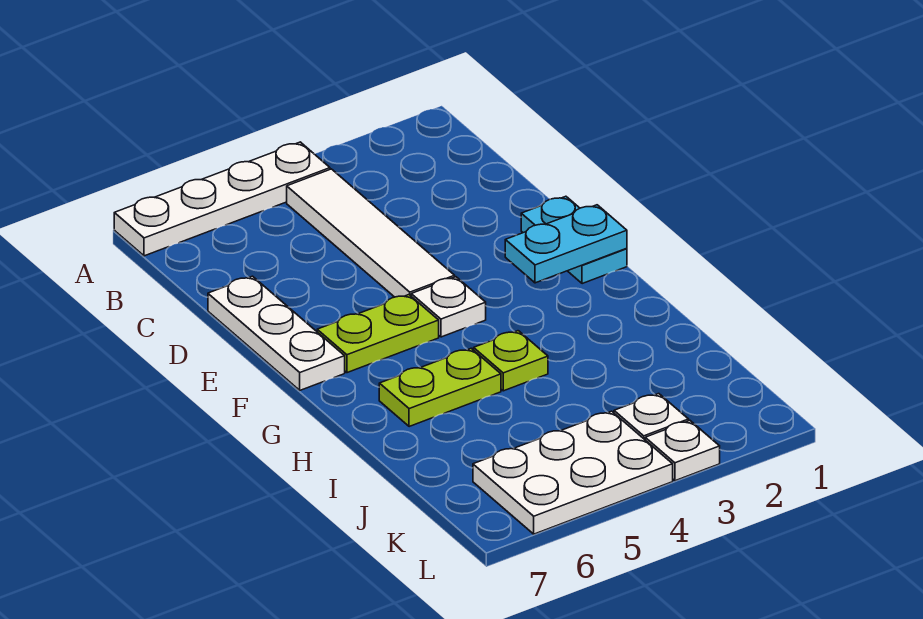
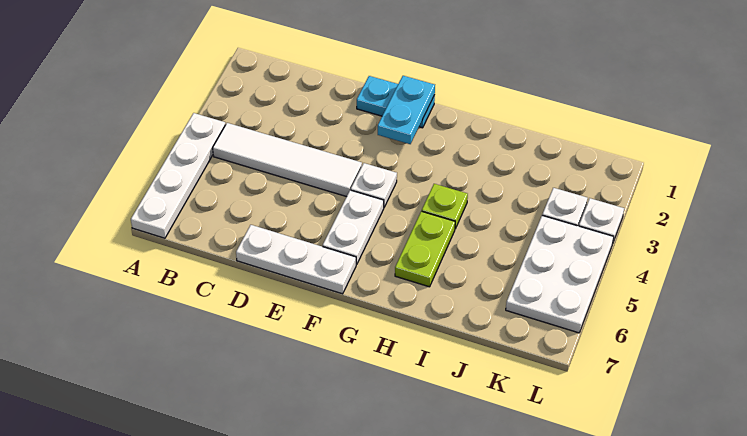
lime 1x2 plate [317,295,439,373] -> white 1x2 plate [322,190,384,264]

